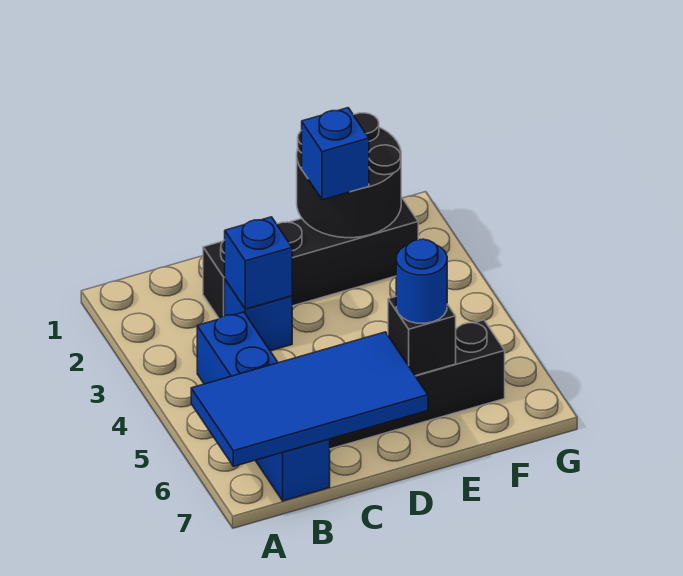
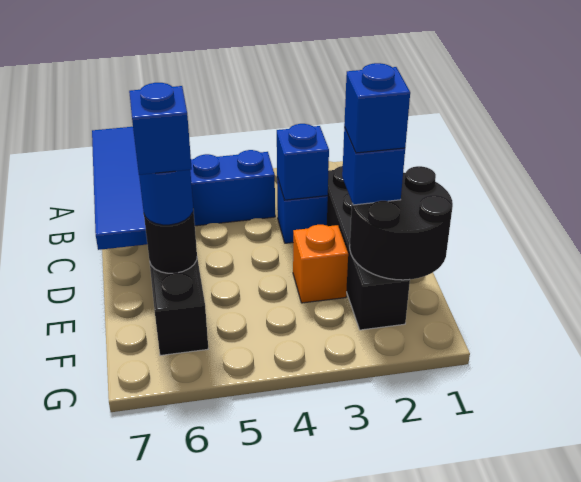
none -> blue 1x1 brick [344,63,410,153]
none -> orange 1x1 brick [293,225,348,303]
black 1x1 brick [388,297,456,376] -> black 1x1 round brick [144,210,197,273]
none -> blue 1x1 brick [129,83,192,175]

